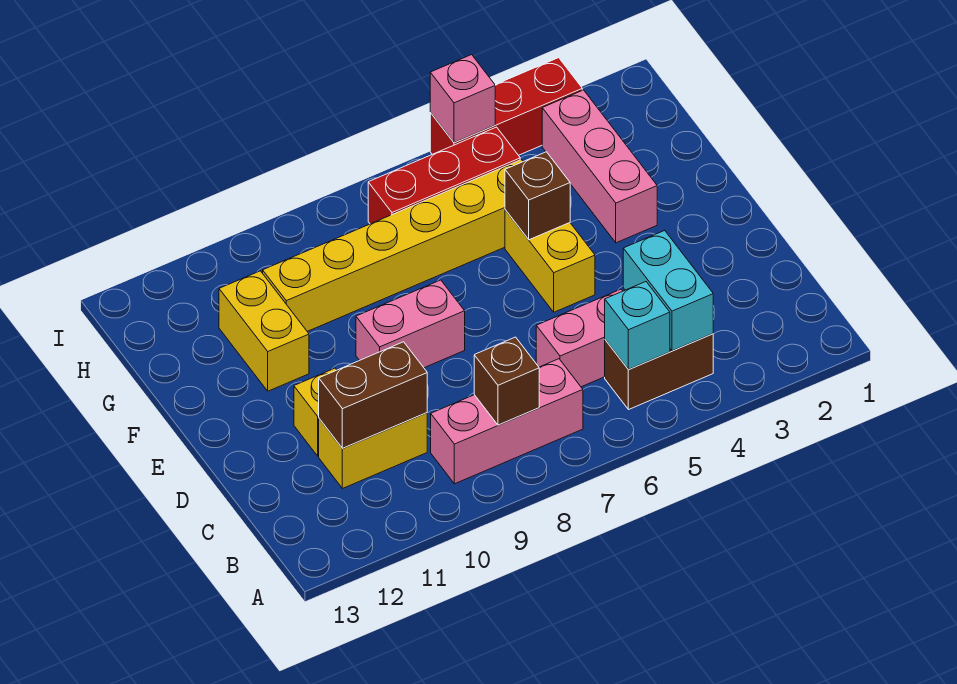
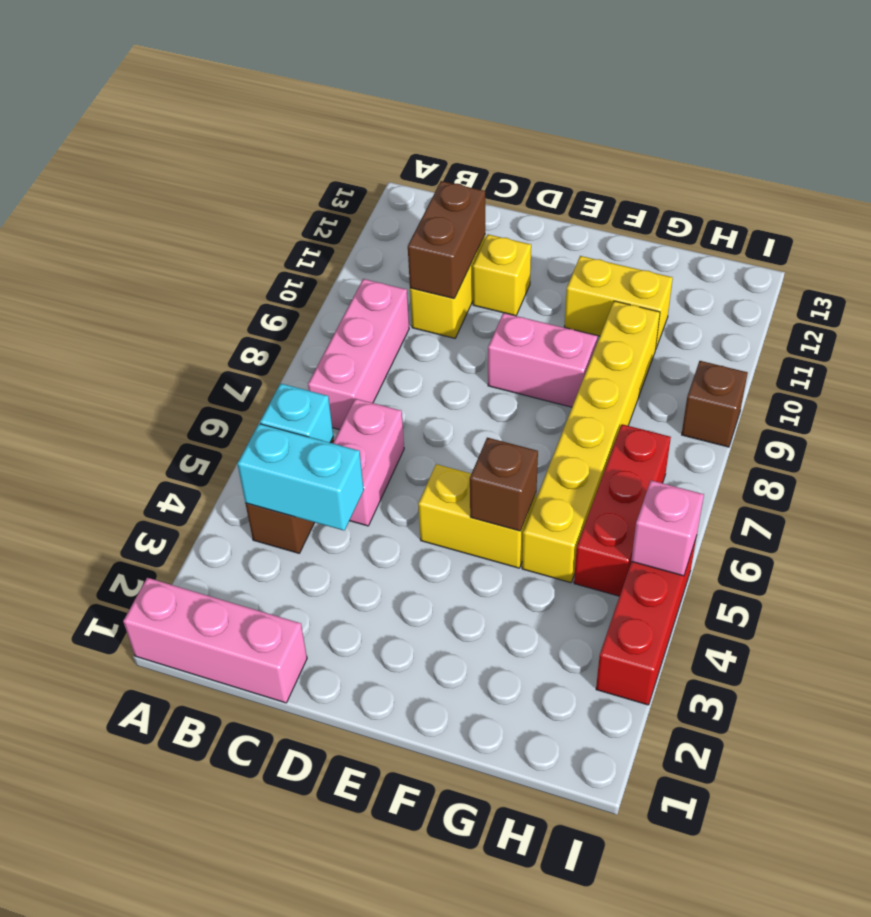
brown 1x1 brick [474,337,539,425] -> brown 1x1 brick moved to [682,361,748,447]
pink 1x2 brick [356,280,465,368] -> pink 1x2 brick turned to [488,313,598,407]
pink 1x3 brick [542,90,657,243] -> pink 1x3 brick moved to [123,578,307,703]

